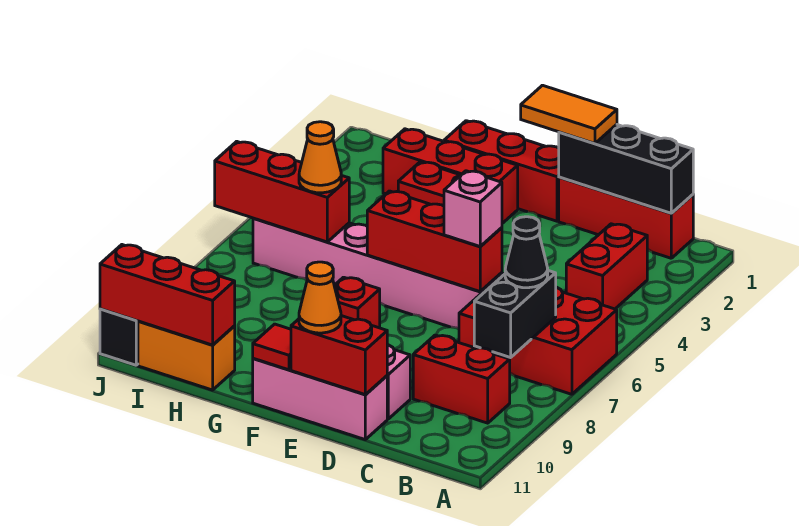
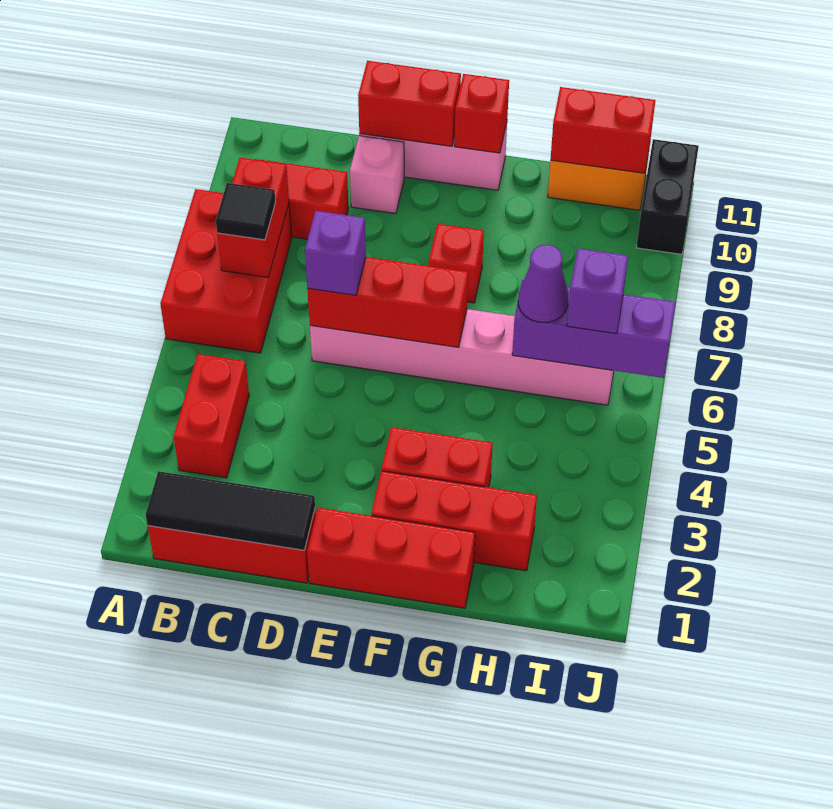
red 2x3 brick [459,273,617,394] -> red 2x3 brick turned to [160,189,292,353]
black 1x3 brick [559,124,693,213] -> black 1x3 tile [146,471,315,550]
black 1x2 brick [474,271,556,358] -> red 1x2 brick [217,158,289,277]
black 1x1 cone [505,217,548,288] -> black 1x1 tile [216,183,276,240]
orange 1x2 tile [521,85,617,143] -> none
pink 1x1 brick [444,171,502,246] -> purple 1x1 brick [305,211,366,295]
orange 1x1 cone [299,262,341,333] -> none
red 1x1 tile [253,324,291,370] -> red 1x1 brick [455,74,509,153]
red 1x3 brick [215,141,349,242] -> purple 1x3 brick [512,280,676,378]
orange 1x1 cone [299,122,341,193] -> purple 1x1 cone [518,245,568,322]
red 1x3 brick [100,245,235,345] -> red 1x2 brick [551,87,655,173]
none -> purple 1x1 brick [567,248,628,334]

